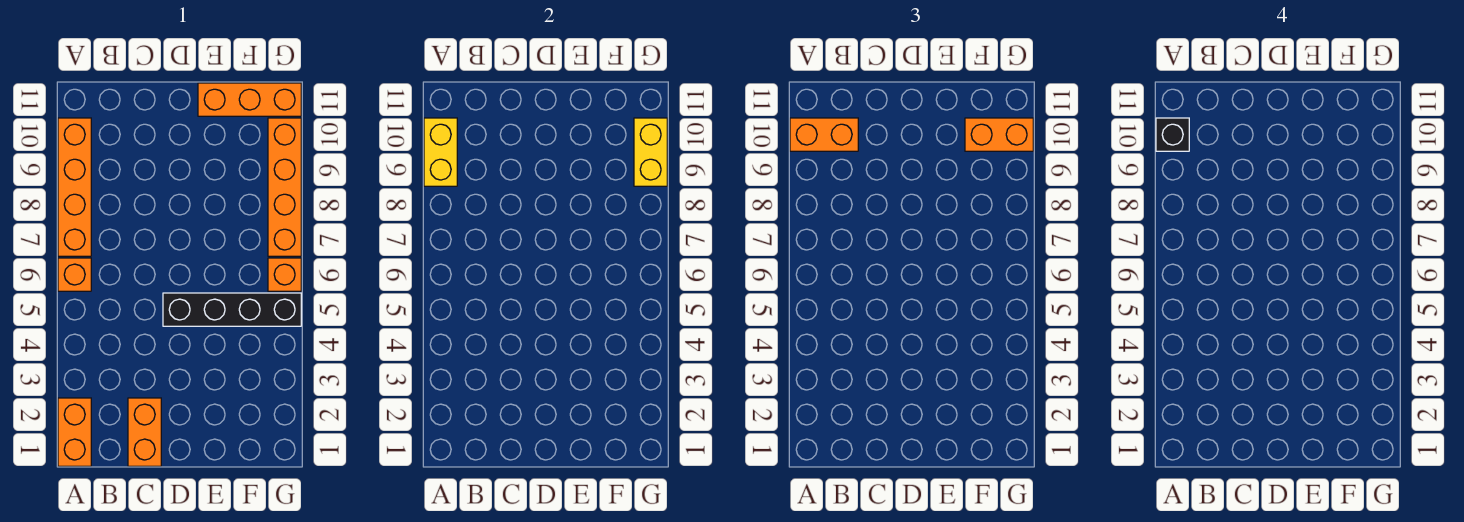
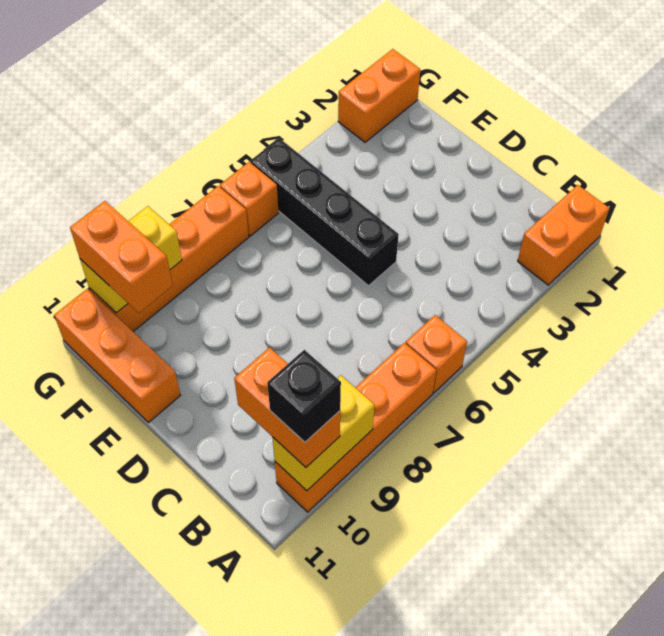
orange 1x2 brick [128,398,161,466] -> orange 1x2 brick moved to [338,49,420,142]

